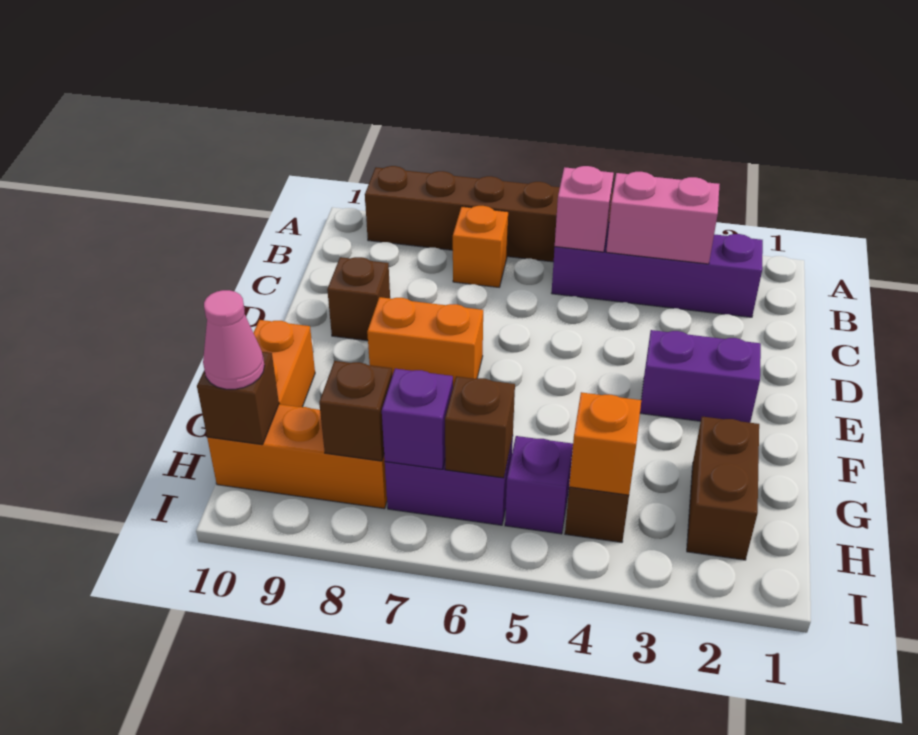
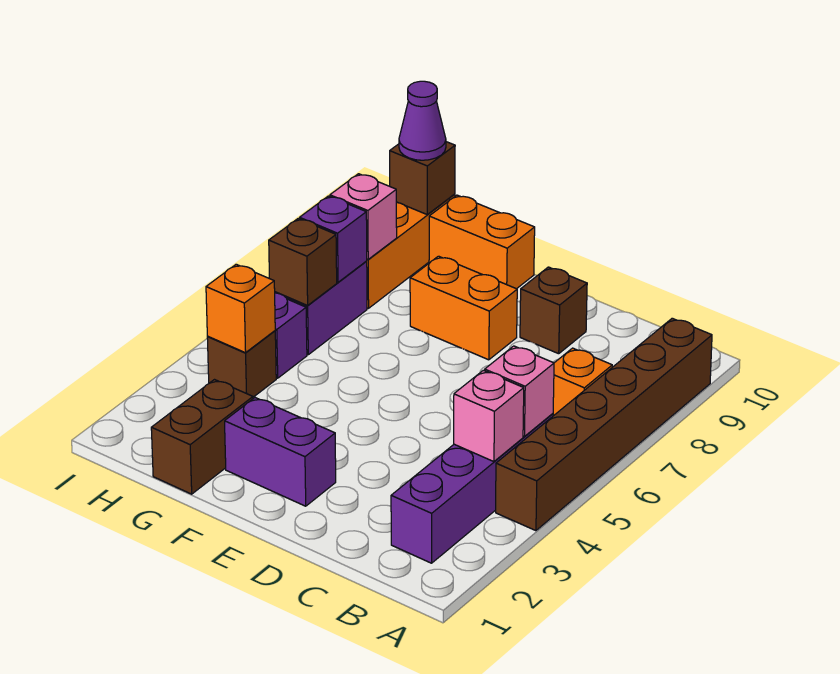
pink 1x2 brick [606,172,720,264] -> pink 1x1 brick [454,370,524,462]
purple 1x2 brick [640,330,761,423] -> purple 1x2 brick turned to [225,398,336,506]
orange 1x2 brick [367,297,483,386] -> orange 1x2 brick turned to [410,256,517,360]
brown 1x2 brick [687,417,759,560] -> brown 1x2 brick turned to [151,380,253,494]
brown 1x1 brick [319,361,392,461] -> pink 1x1 brick [330,174,397,259]
pink 1x1 cone [203,290,264,389] -> purple 1x1 cone [399,81,446,160]

